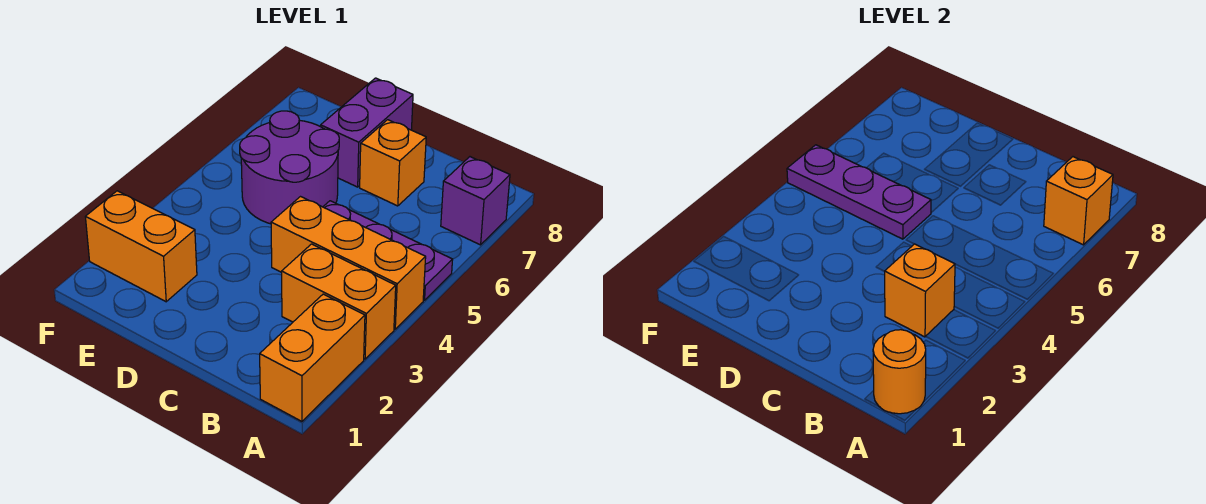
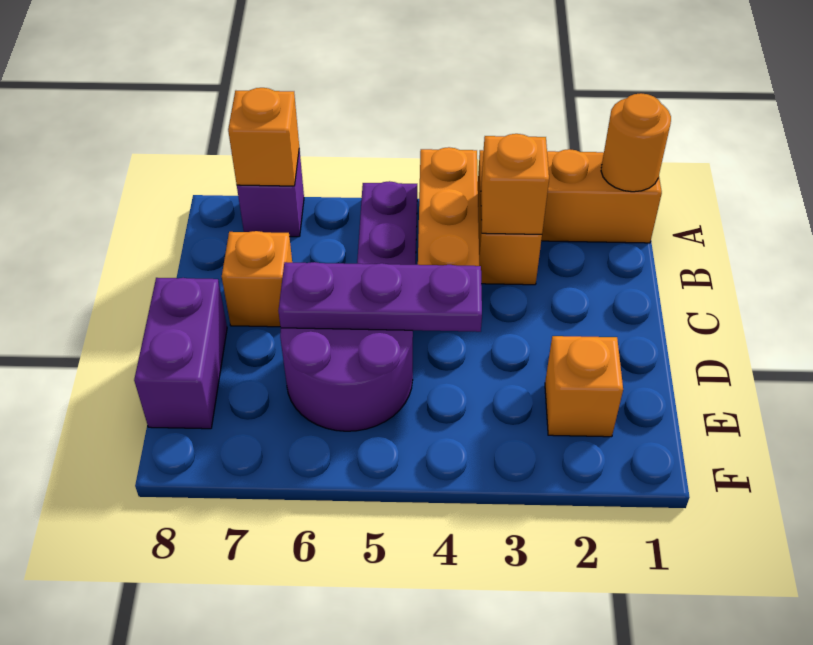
purple 1x3 plate [787,145,931,239] -> purple 1x3 plate turned to [278,262,482,332]
purple 1x2 brick [321,78,413,187] -> purple 1x2 brick turned to [134,278,227,429]
orange 1x2 brick [86,191,197,302] -> orange 1x1 brick [545,336,623,437]

